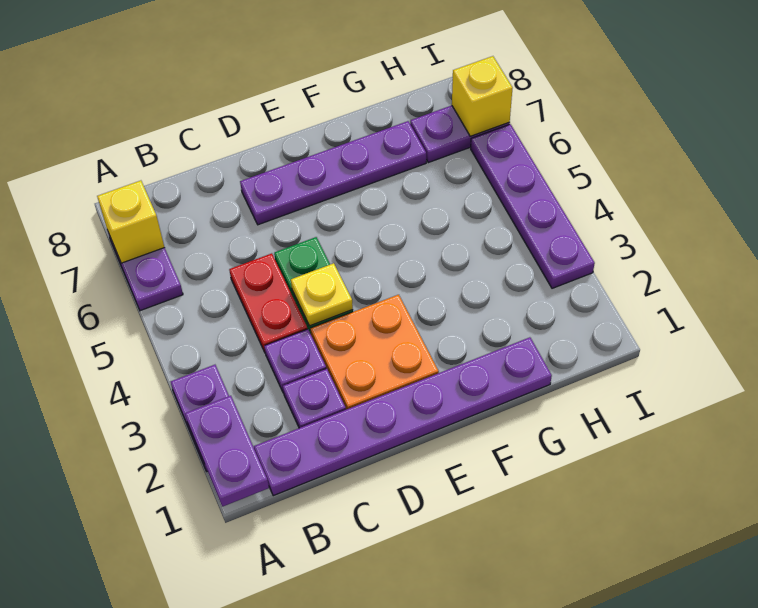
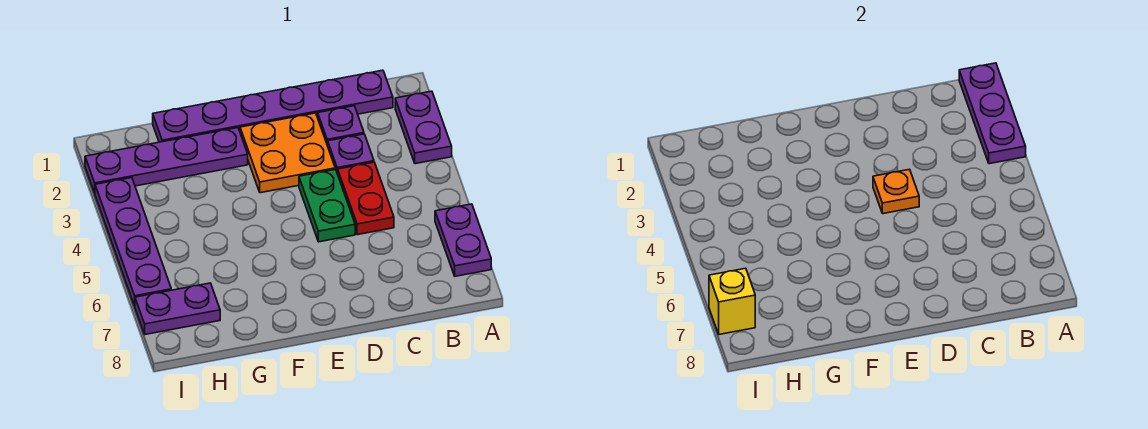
purple 1x2 plate [185,396,269,507] -> purple 1x3 plate [959,63,1026,164]
yellow 1x1 brick [97,181,164,263] -> none
yellow 1x1 plate [291,263,353,326] -> orange 1x1 plate [873,169,919,214]
purple 1x4 plate [240,121,426,225] -> purple 1x4 plate moved to [85,128,248,193]

